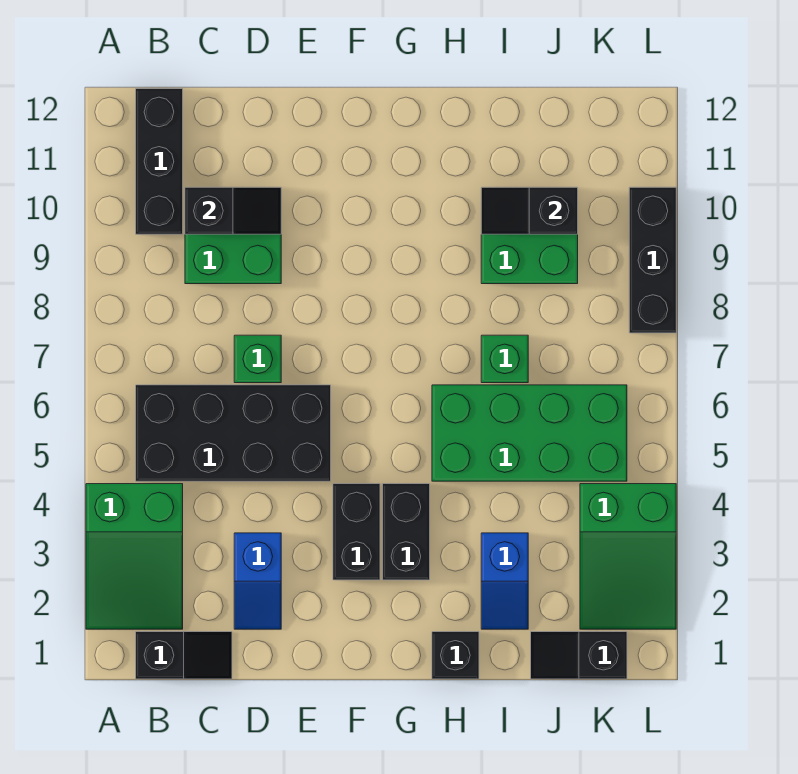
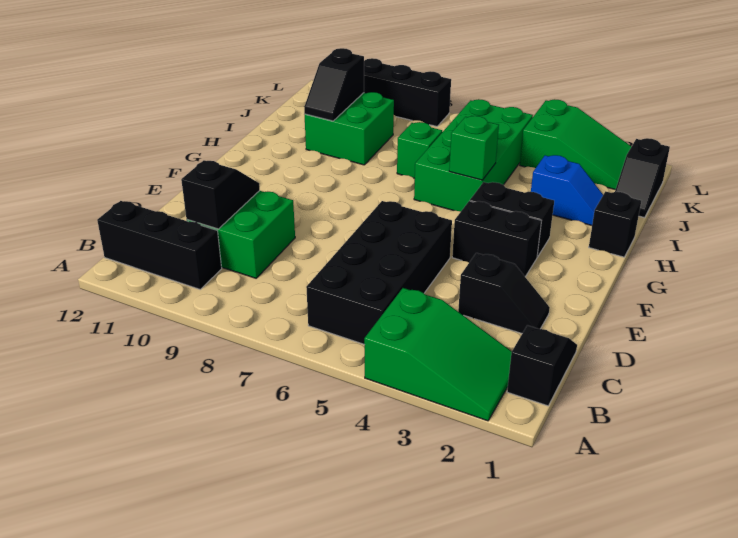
blue 1x2 slope [234,533,281,629] -> black 1x2 slope [458,253,550,333]
green 1x1 brick [234,335,281,383] -> green 1x1 brick moved to [449,116,499,180]

